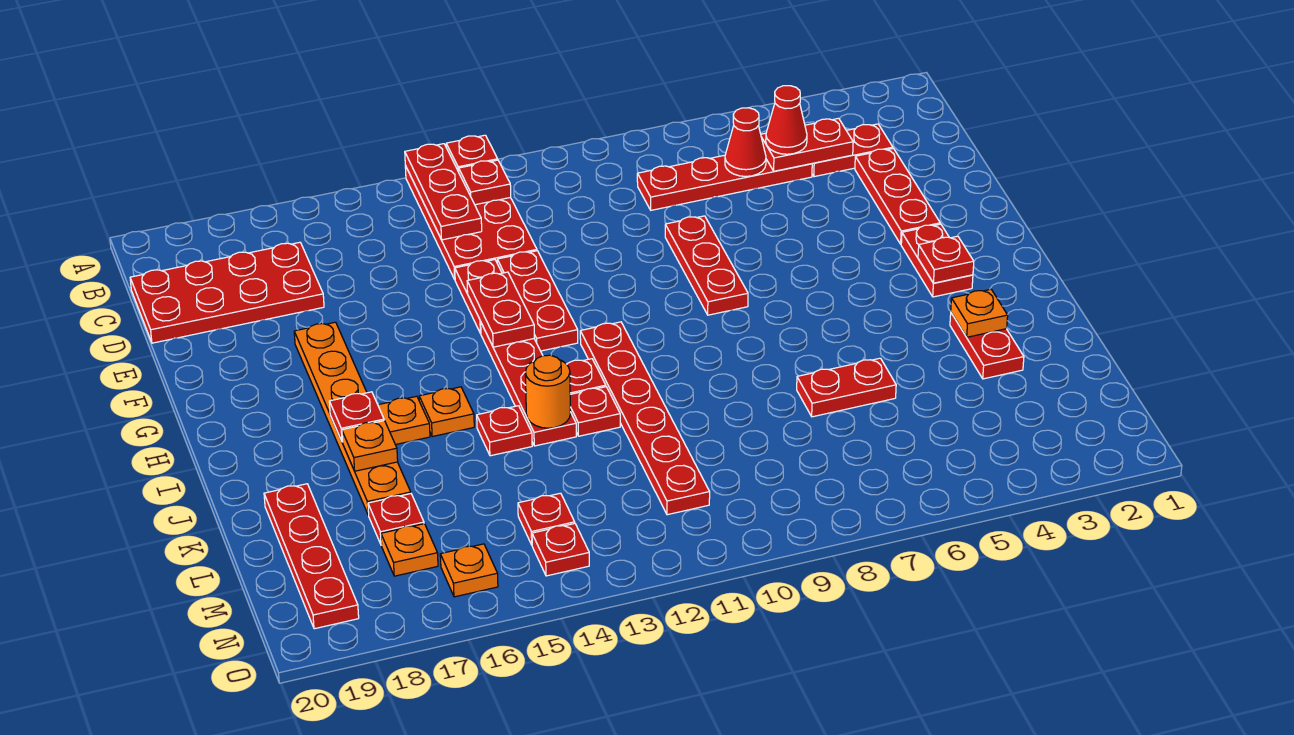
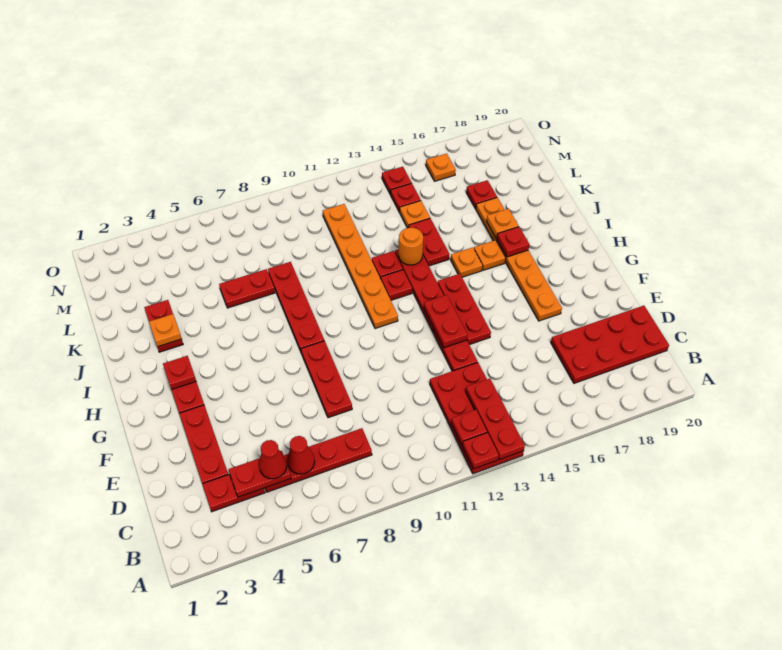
red 1x3 plate [497,251,578,351] -> red 1x3 plate moved to [438,274,491,345]
red 1x6 plate [580,322,710,515] -> orange 1x6 plate [323,204,398,329]
red 1x1 plate [477,406,532,456] -> red 1x2 plate [409,218,449,266]
red 1x4 plate [264,484,359,629] -> red 1x4 plate moved to [268,262,324,351]
orange 1x1 plate [381,524,438,576] -> orange 1x1 plate moved to [400,201,430,228]

